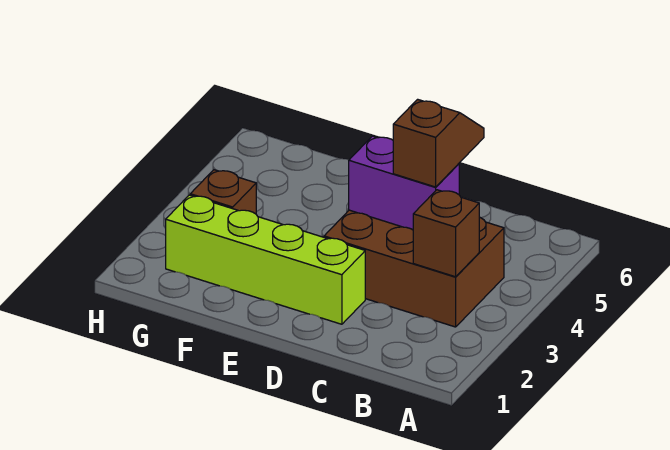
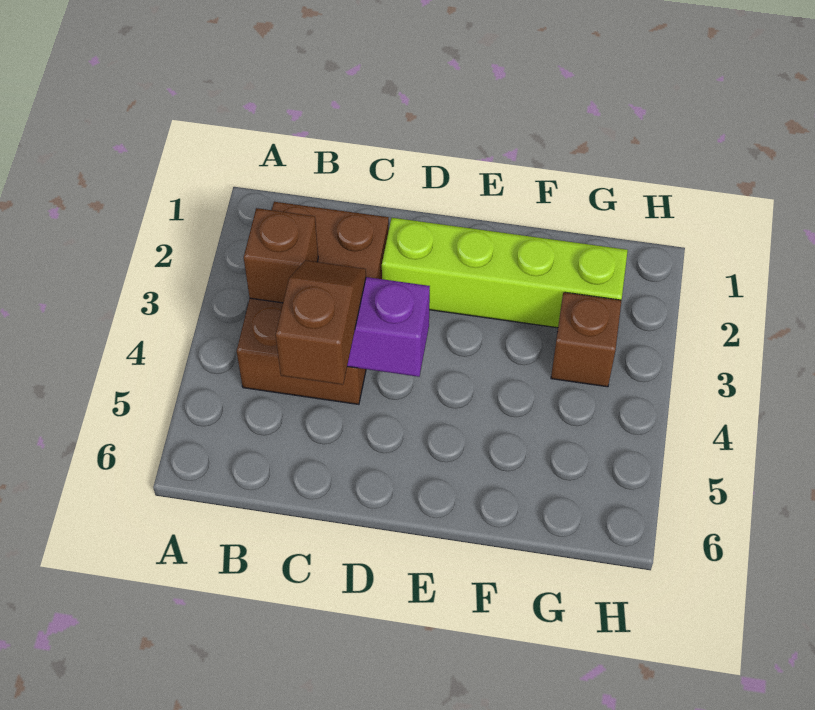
brown 2x3 brick [324,210,504,327] -> brown 2x3 brick turned to [237,202,389,404]
brown 1x2 slope [393,99,484,187] -> brown 1x2 slope turned to [276,260,366,385]

